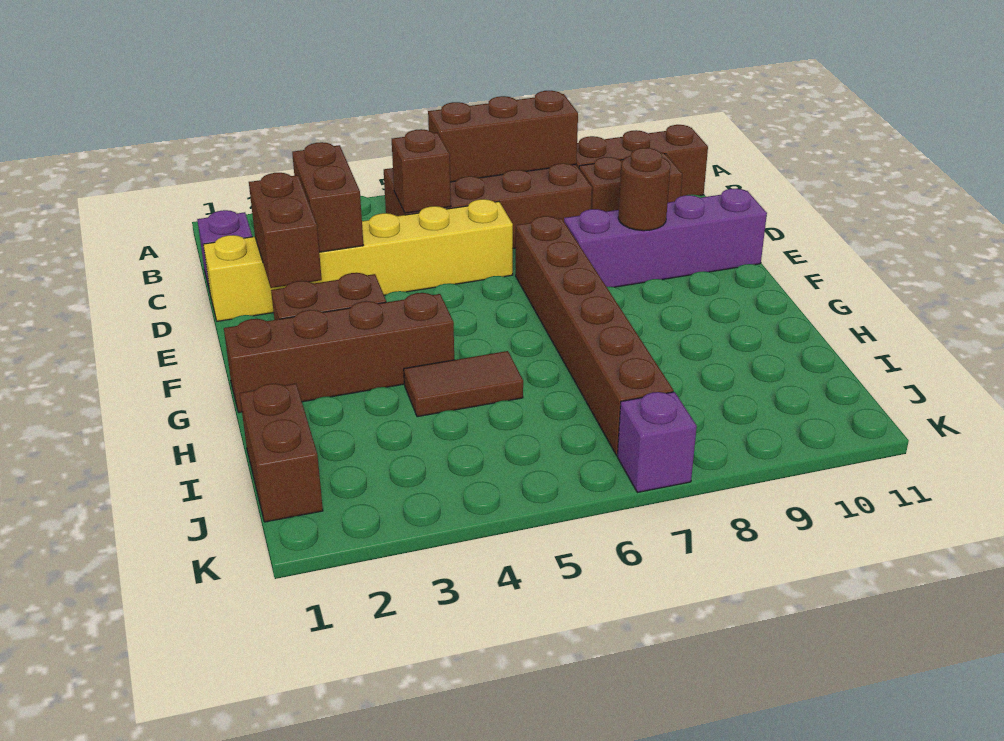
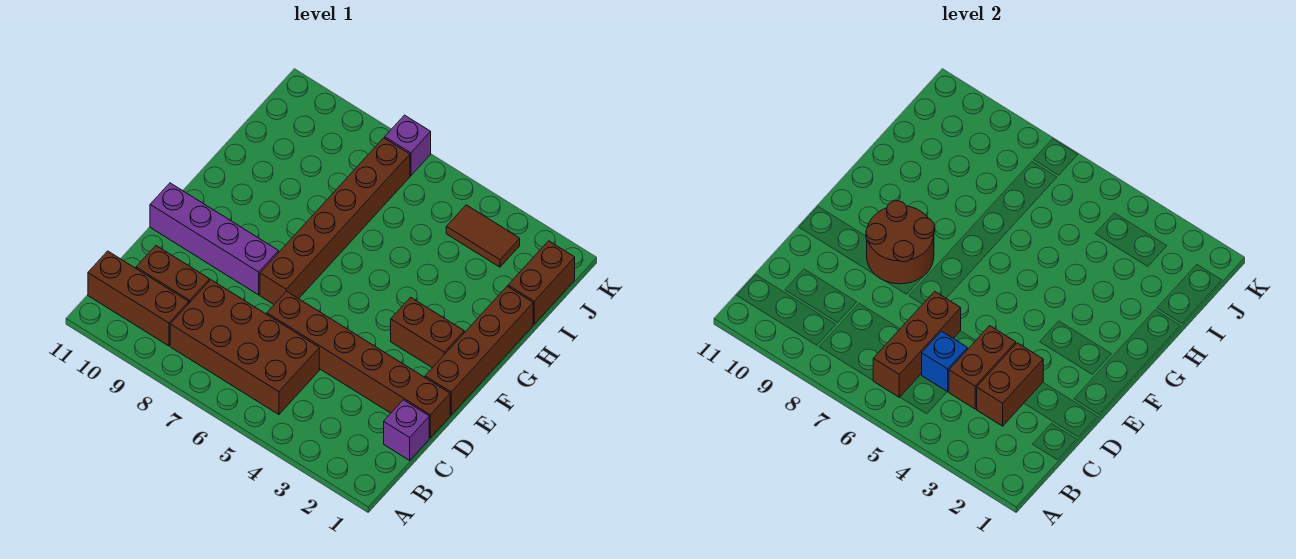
brown 1x3 brick [428,91,578,182] -> brown 1x3 brick turned to [873,291,961,397]
brown 1x1 brick [392,129,451,213] -> blue 1x1 brick [922,331,967,392]
yellow 1x6 brick [203,199,513,321] -> brown 1x6 brick [267,291,450,438]
brown 1x2 brick [249,173,322,288] -> brown 1x2 brick moved to [949,326,1016,409]
brown 1x1 round brick [618,148,670,231] -> brown 2x2 round brick [866,201,935,284]
brown 1x4 brick [224,293,454,412] -> brown 1x4 brick turned to [425,286,533,415]
brown 1x2 tile [404,351,523,417] -> brown 1x2 tile moved to [446,205,520,267]

